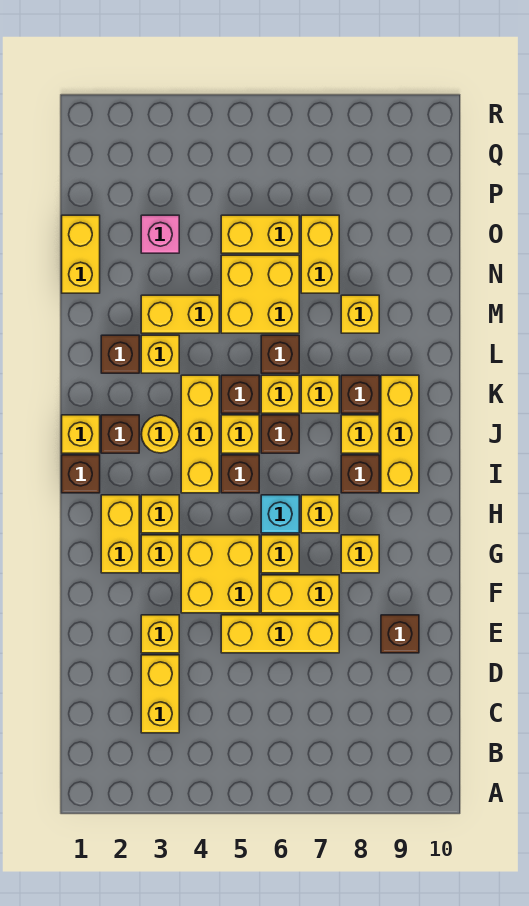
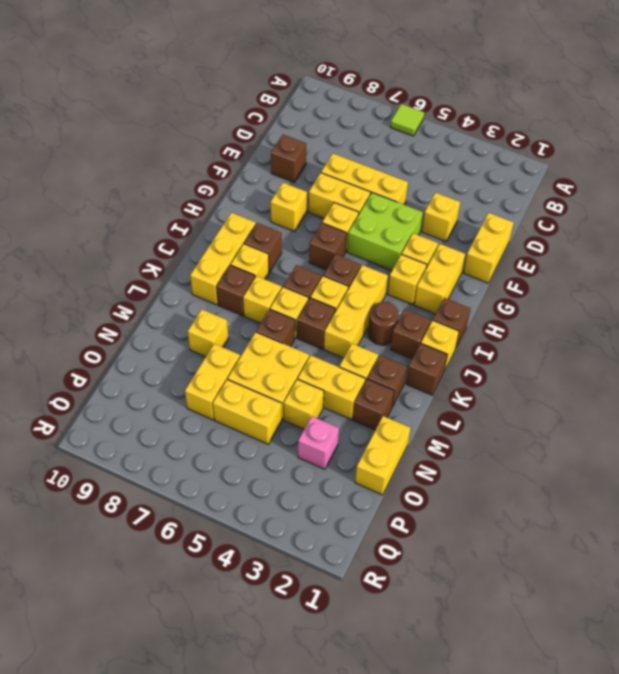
none -> lime 1x1 tile [390,104,424,136]
yellow 1x2 brick [141,655,179,733] -> yellow 1x2 brick moved to [463,213,514,283]
yellow 2x2 brick [181,535,259,613] -> lime 2x2 brick [347,193,423,270]
cyan 1x1 brick [261,495,299,533] -> brown 1x1 brick [309,223,347,270]
yellow 1x1 brick [301,495,339,533] -> yellow 1x1 brick moved to [284,379,324,429]
yellow 1x1 round brick [141,415,179,453] -> brown 1x1 round brick [368,302,399,345]
none -> brown 1x1 brick [406,344,447,395]
none -> brown 1x1 brick [353,379,394,430]

